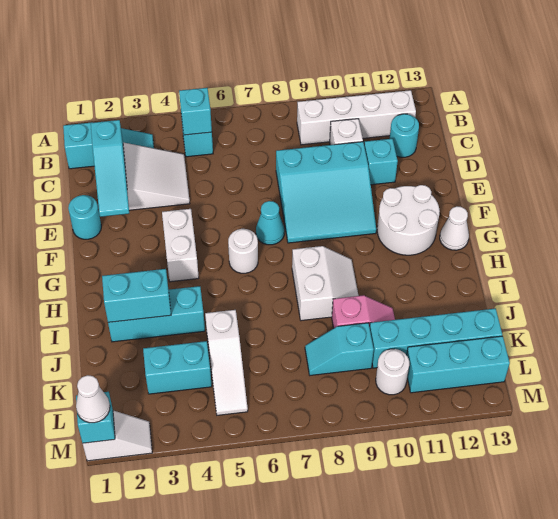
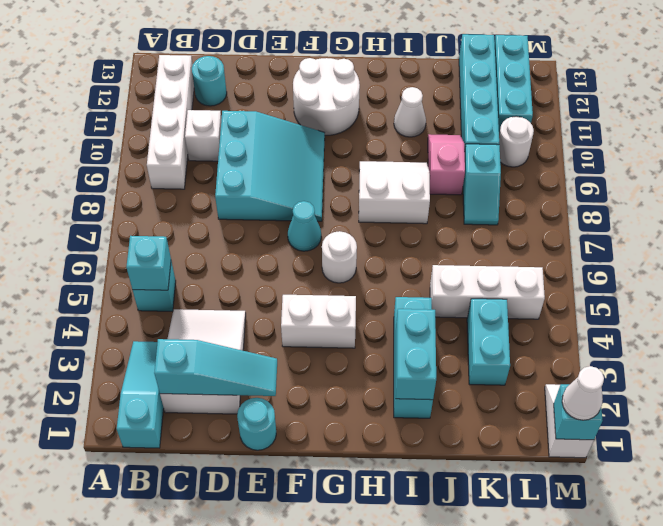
cyan 1x1 brick [364,139,398,185] -> none
white 1x1 cone [440,206,469,250] -> white 1x1 cone moved to [394,87,426,137]
white 1x3 slope [205,310,248,415] -> white 1x3 brick [430,265,545,319]

